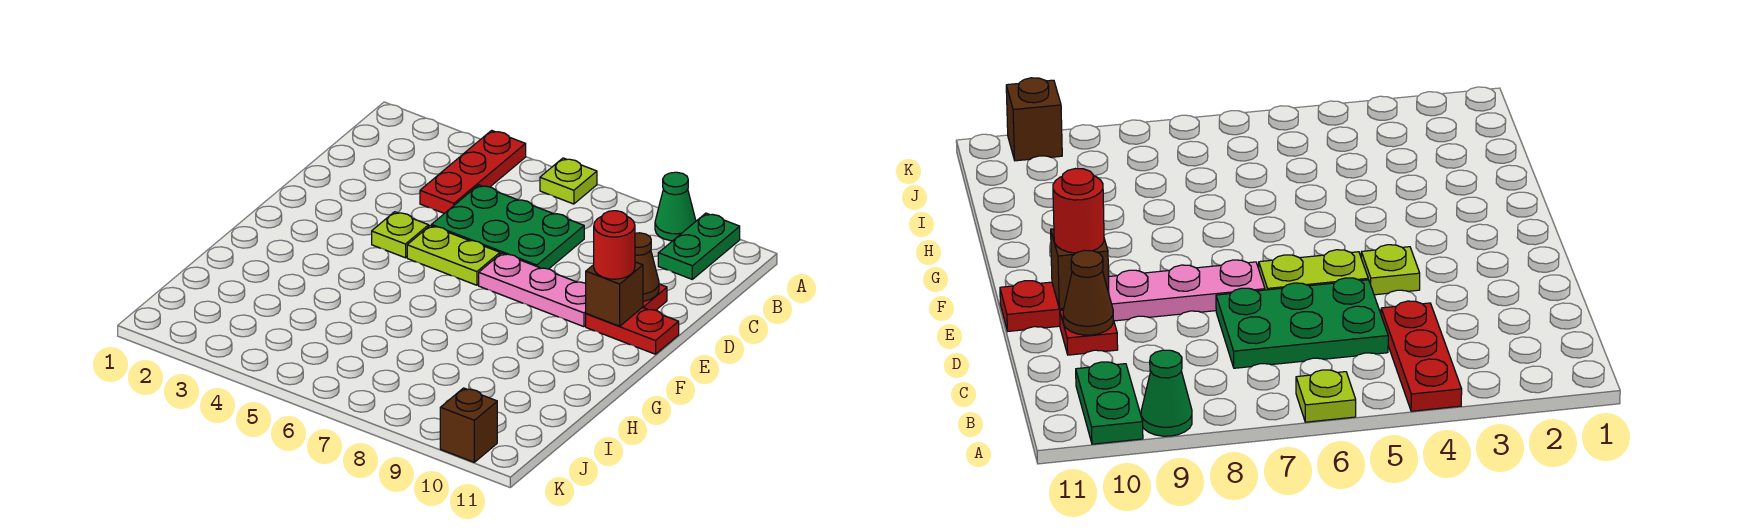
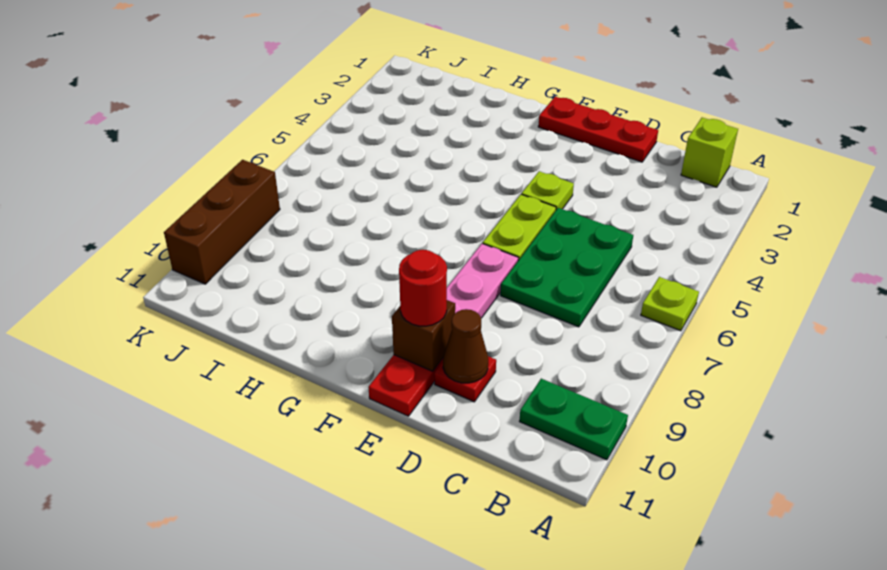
red 1x3 plate [420,130,526,214] -> red 1x3 plate moved to [538,97,658,162]
green 1x1 cone [655,172,696,241] -> none
none -> lime 1x1 brick [681,118,738,187]
brown 1x1 brick [440,388,497,462] -> brown 1x3 brick [164,160,280,284]

